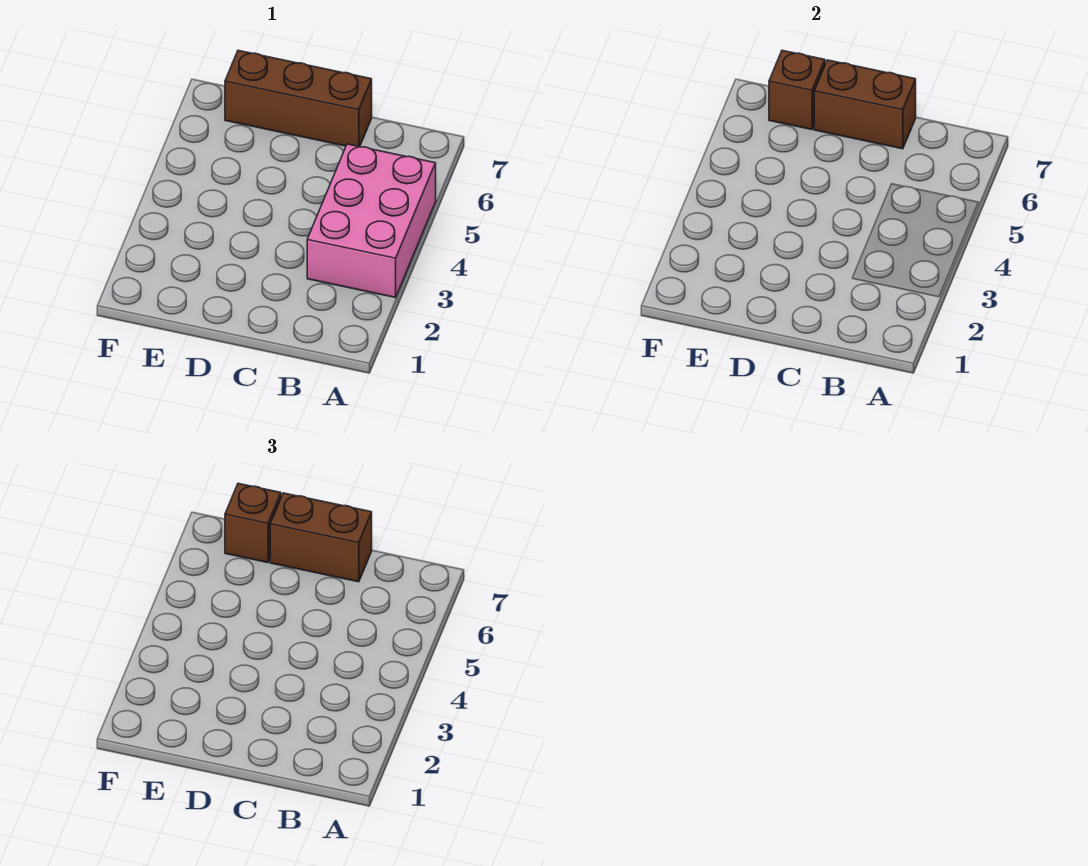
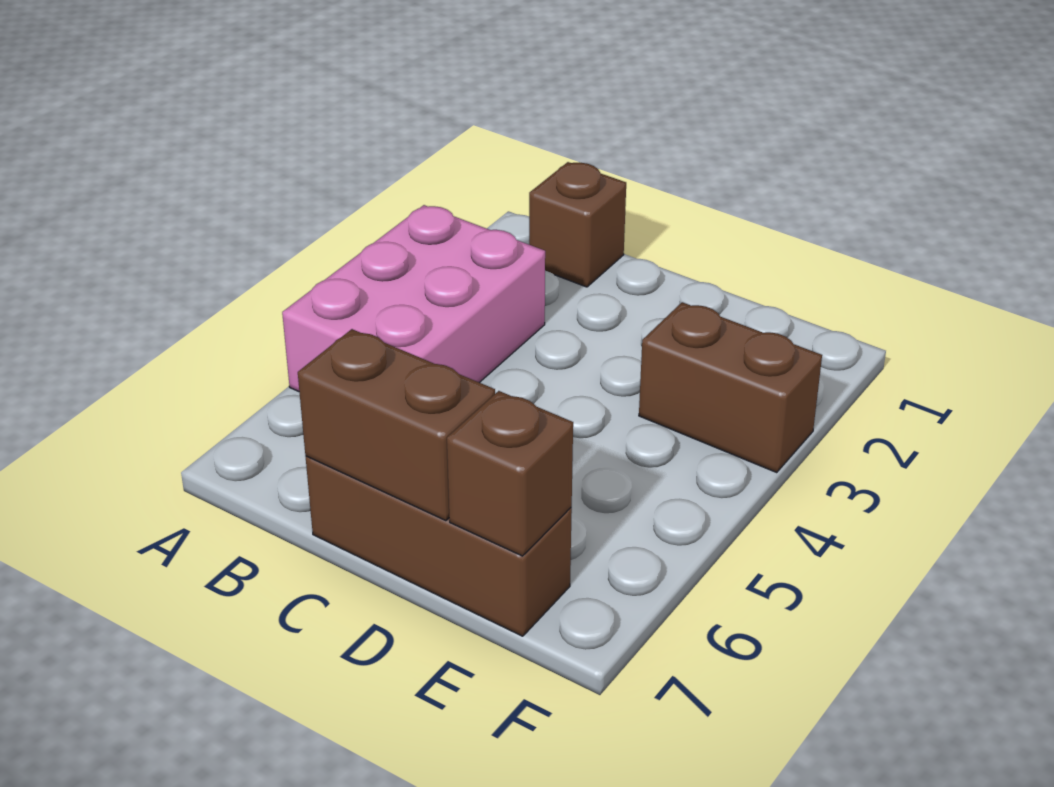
brown 1x2 brick [270,493,372,582] -> brown 1x2 brick moved to [639,302,822,472]
brown 1x1 brick [225,483,281,563] -> brown 1x1 brick moved to [529,162,626,287]

